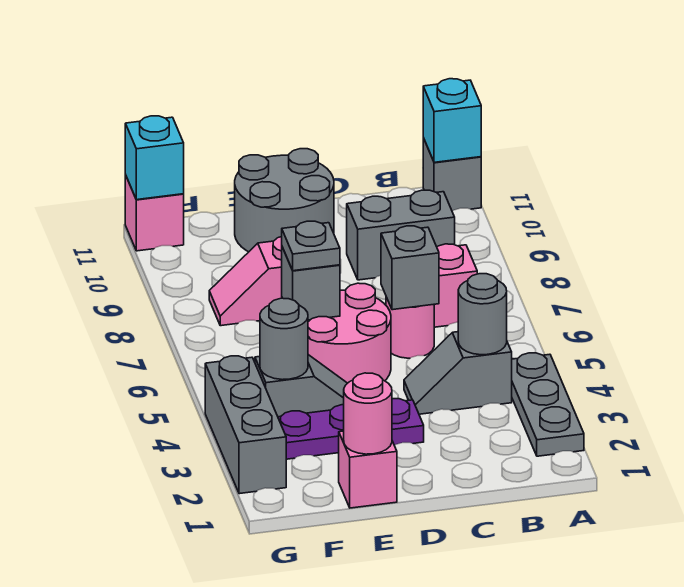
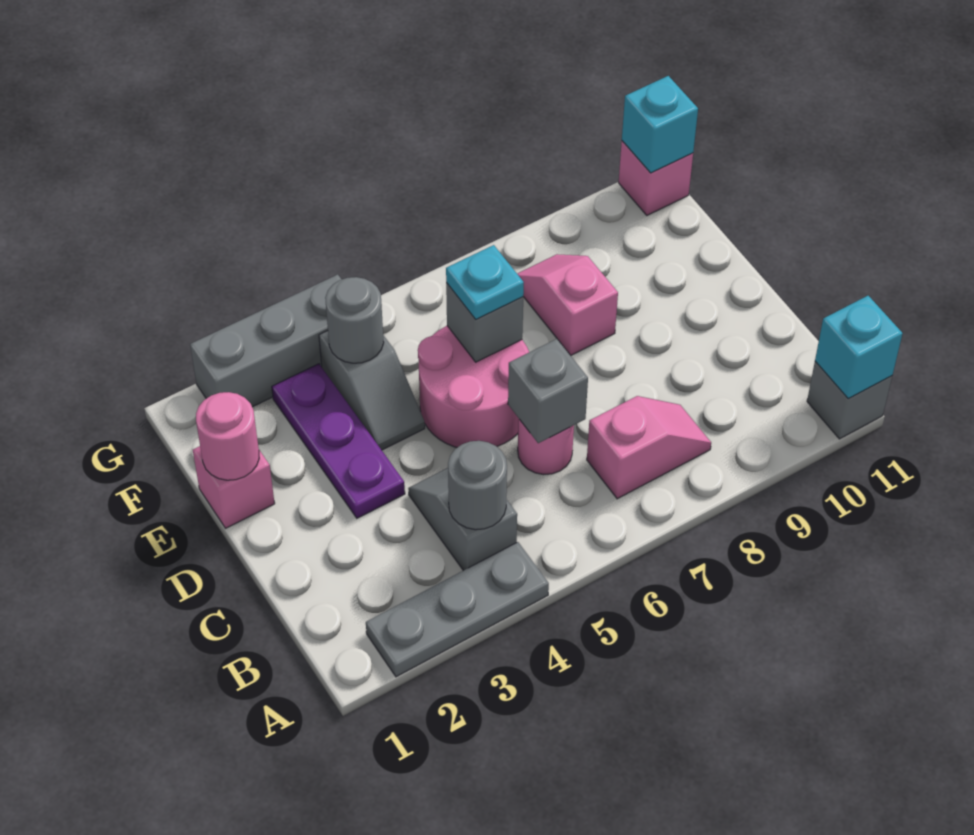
grey 1x2 brick [347,190,455,280] -> none
grey 2x2 round brick [235,149,334,252] -> none
grey 1x1 plate [282,221,340,271] -> cyan 1x1 plate [446,245,524,319]

